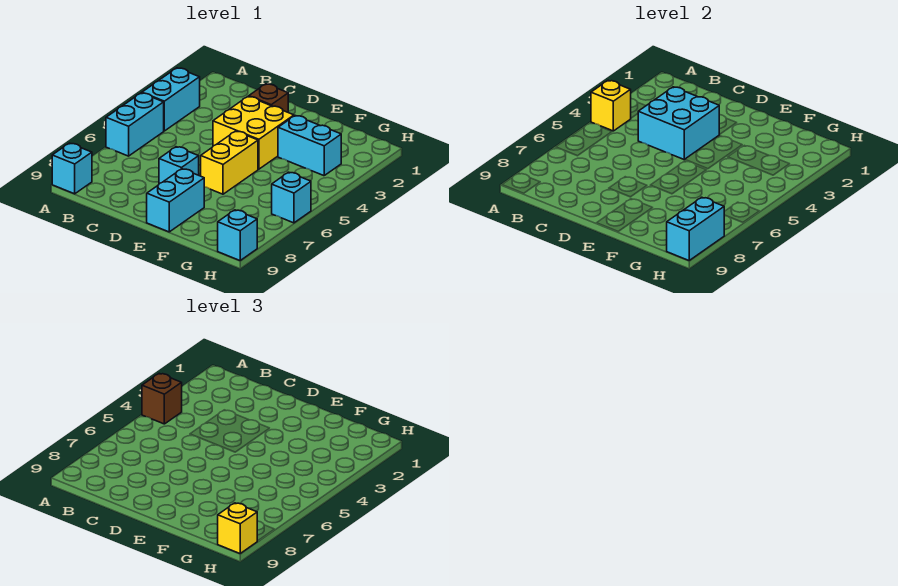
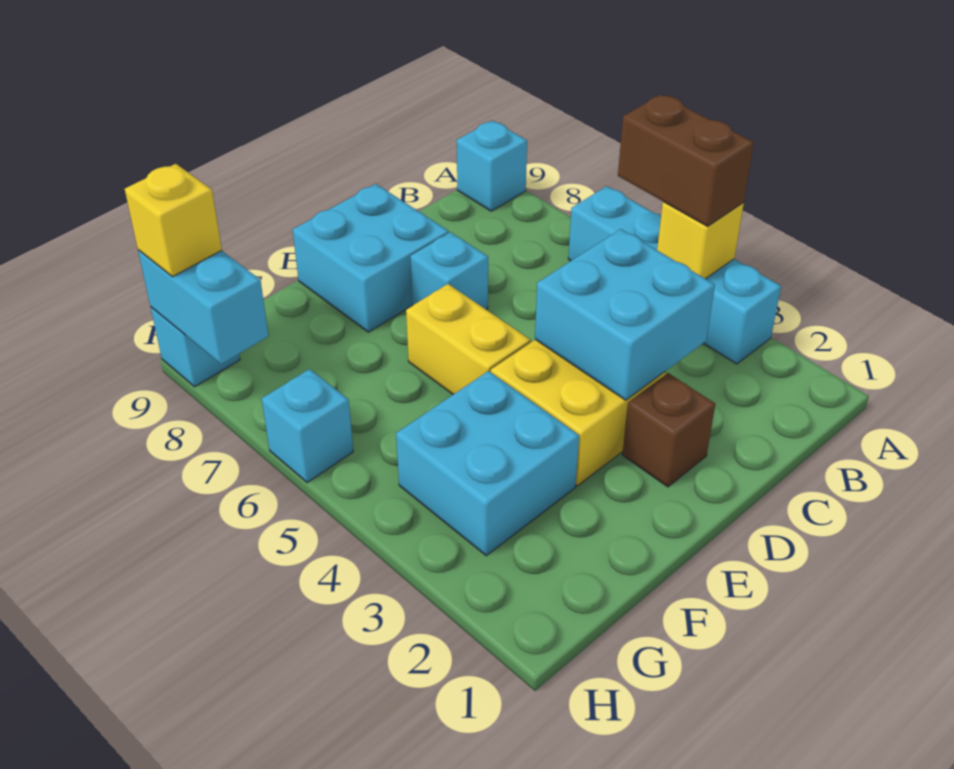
brown 1x1 brick [142,373,182,424] -> brown 1x2 brick [618,95,754,226]
cyan 1x2 brick [147,169,204,232] -> cyan 2x2 brick [293,184,449,332]
cyan 1x2 brick [278,116,341,176] -> cyan 2x2 brick [396,371,579,556]

